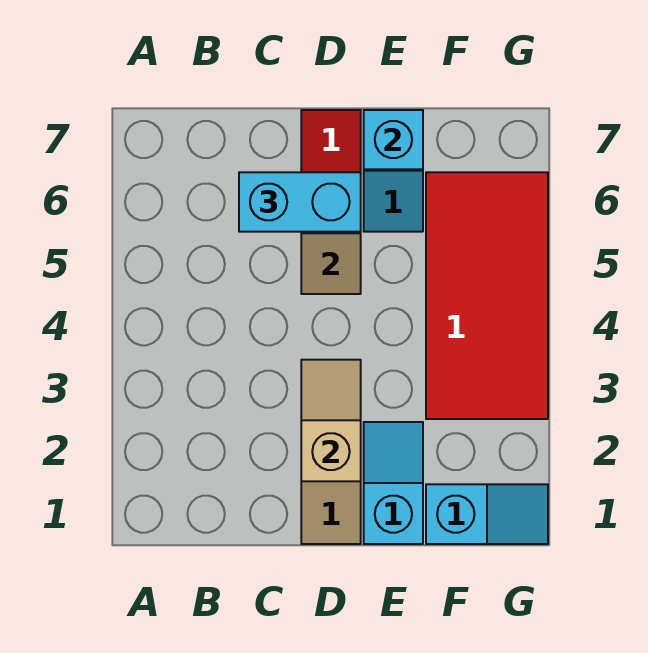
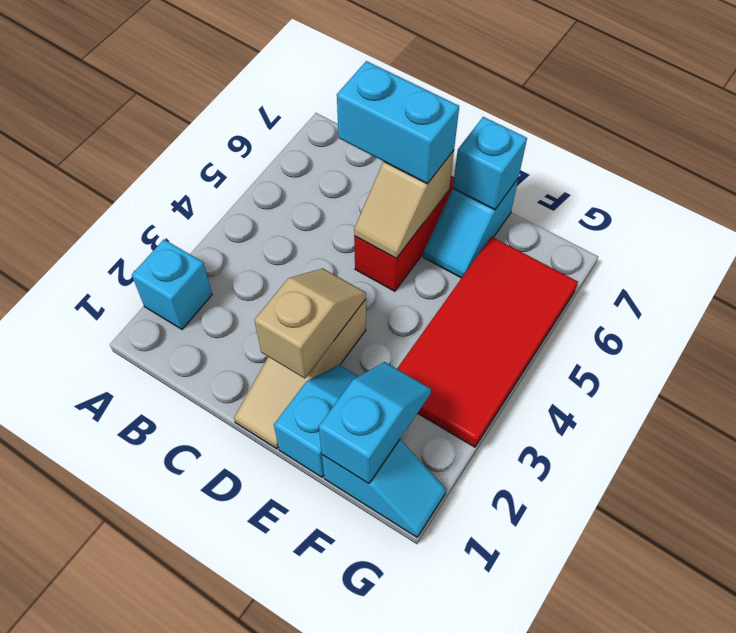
none -> cyan 1x1 brick [132,240,212,329]
none -> cyan 1x2 slope [319,362,431,484]

